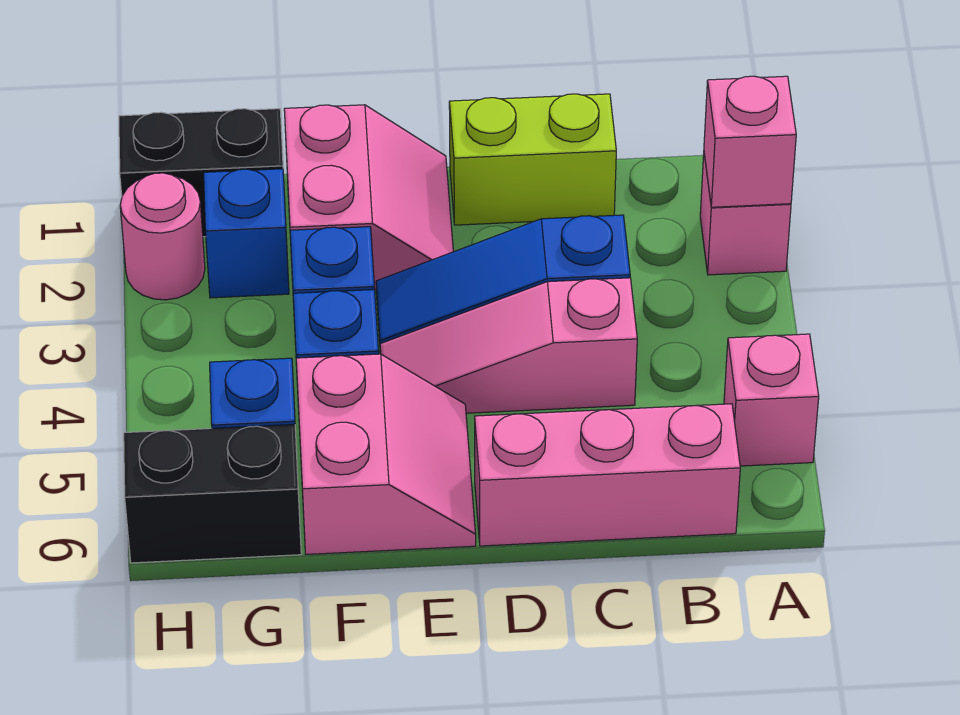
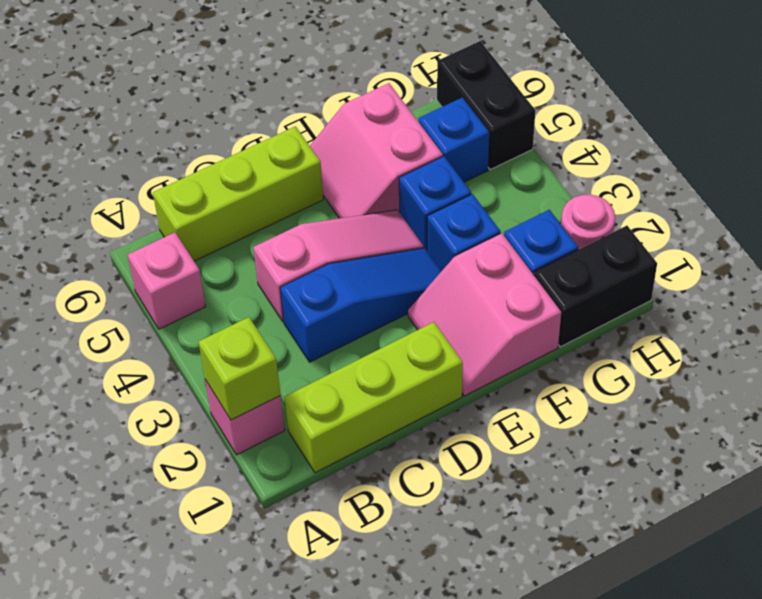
pink 1x1 brick [704,76,796,207] -> lime 1x1 brick [199,317,281,420]
pink 1x3 brick [475,404,740,546] -> lime 1x3 brick [153,126,323,261]
lime 1x2 brick [449,94,616,225] -> lime 1x3 brick [285,322,463,473]
black 1x2 brick [124,424,301,563] -> black 1x2 brick turned to [437,41,535,170]

